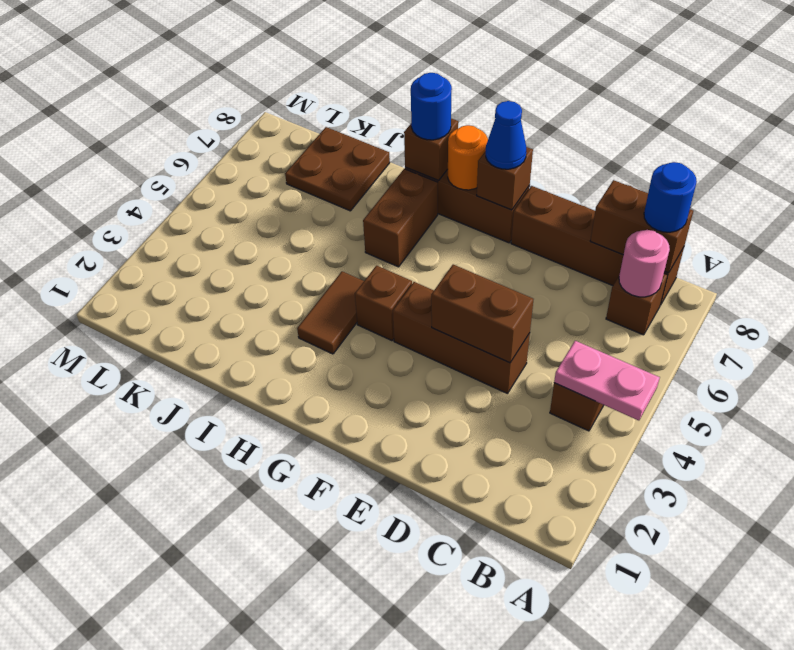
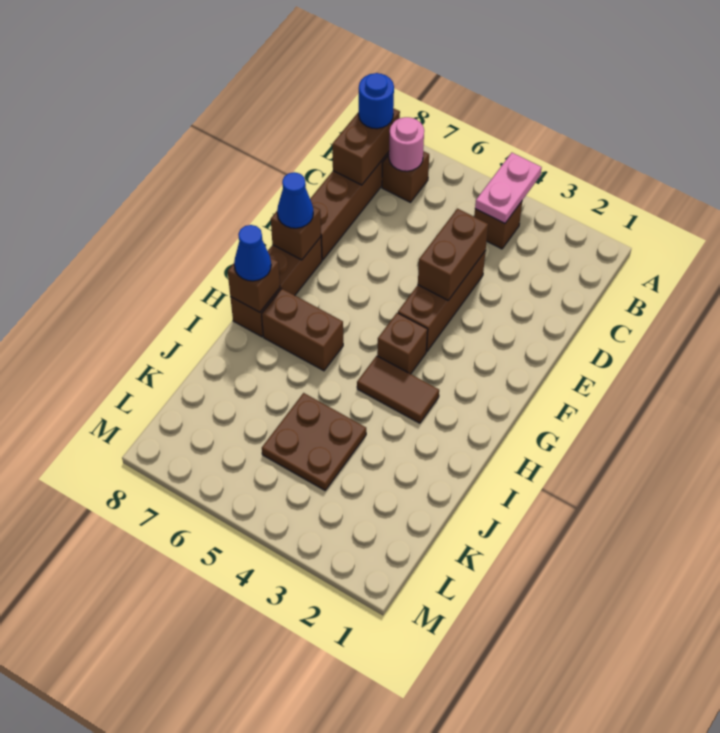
orange 1x1 round brick [448,125,488,190] -> none
blue 1x1 round brick [411,73,452,140] -> blue 1x1 cone [234,225,271,281]
brown 2x2 plate [285,127,390,211] -> brown 2x2 plate moved to [262,393,366,490]

